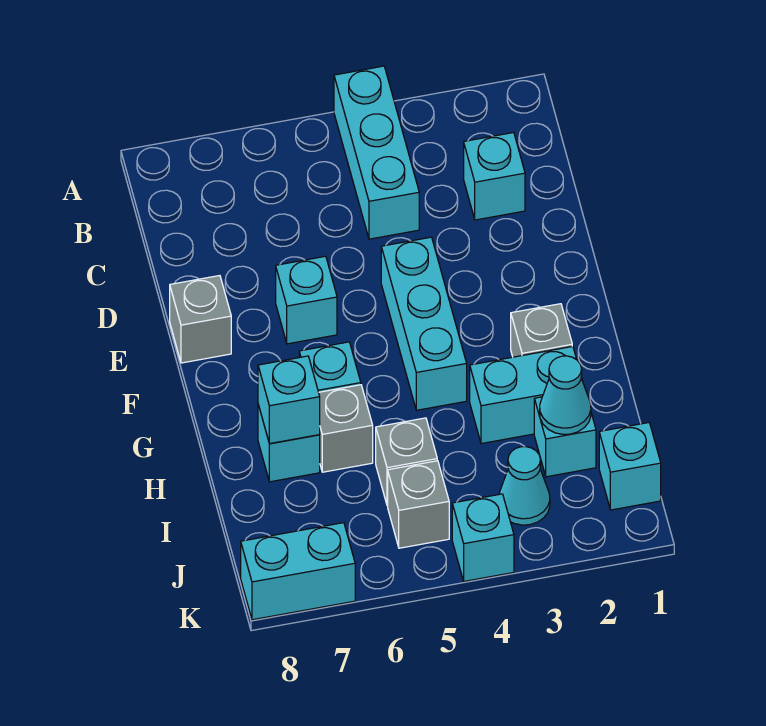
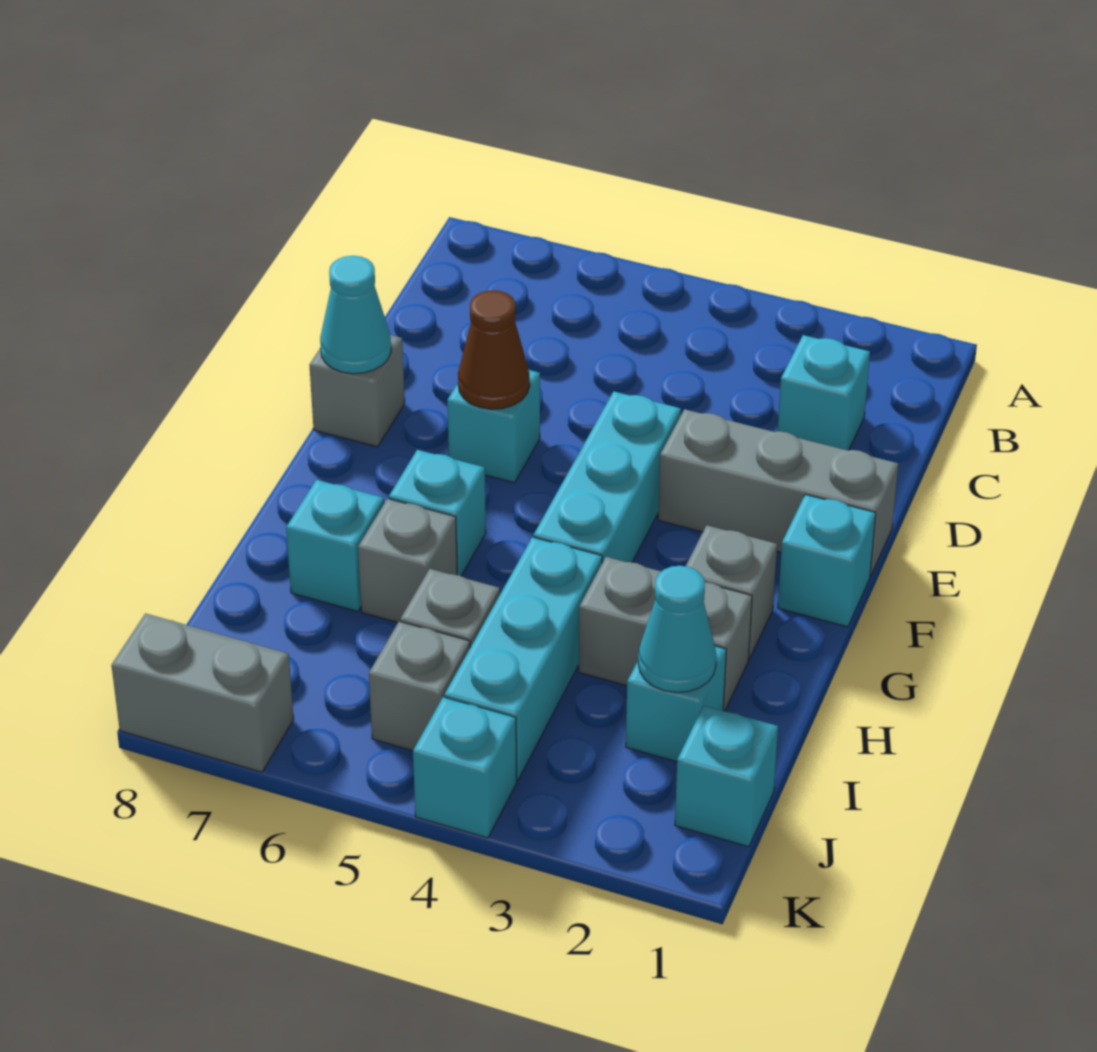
cyan 1x3 brick [334,66,419,239] -> cyan 1x3 brick moved to [444,537,602,781]
none -> grey 1x3 brick [658,409,898,576]
none -> brown 1x1 cone [458,290,530,409]
cyan 1x2 brick [470,346,582,444] -> grey 1x2 brick [579,557,752,711]
cyan 1x1 brick [258,356,320,444] -> cyan 1x1 brick moved to [778,494,876,627]
cyan 1x1 cone [499,447,550,525] -> cyan 1x1 cone moved to [320,256,391,374]
cyan 1x2 brick [241,523,355,620] -> grey 1x2 brick [111,613,294,772]

